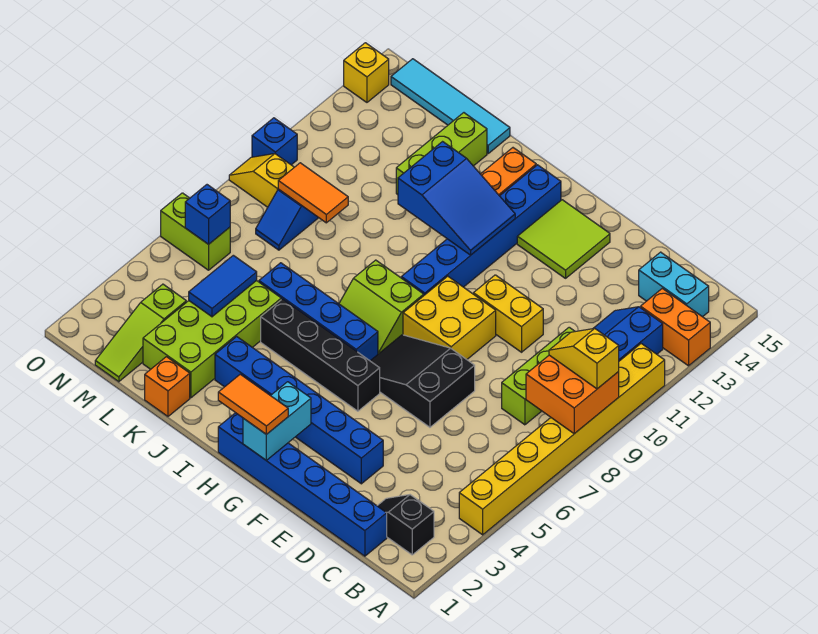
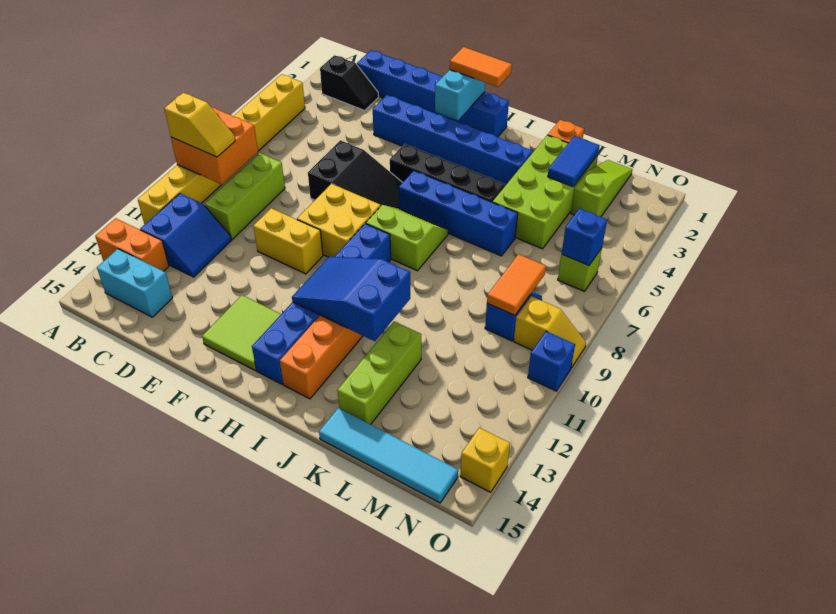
blue 1x2 tile [189,255,257,317] -> blue 1x2 tile moved to [548,136,600,187]
orange 1x2 tile [278,163,348,223] -> orange 1x2 tile turned to [487,254,546,315]
lime 1x2 brick [161,193,230,270] -> lime 1x1 brick [558,248,602,291]

